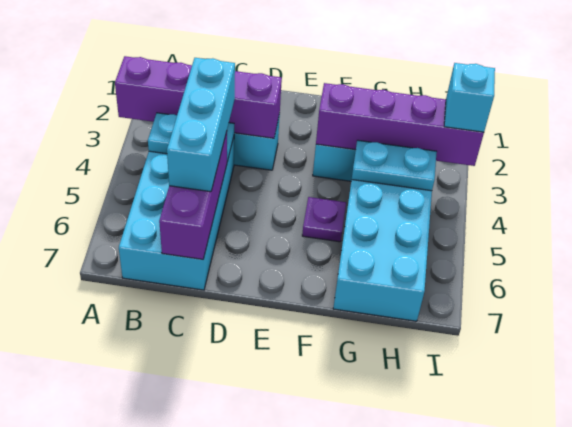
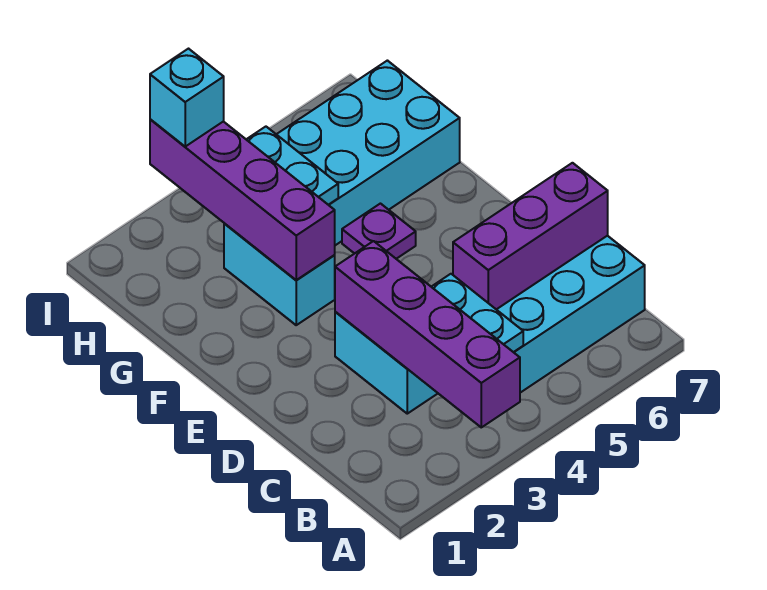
cyan 1x3 brick [167,58,235,192] -> none

